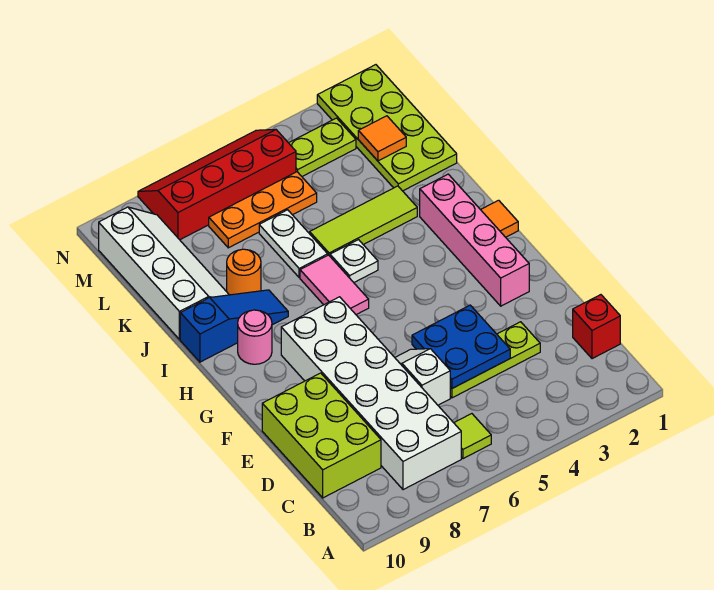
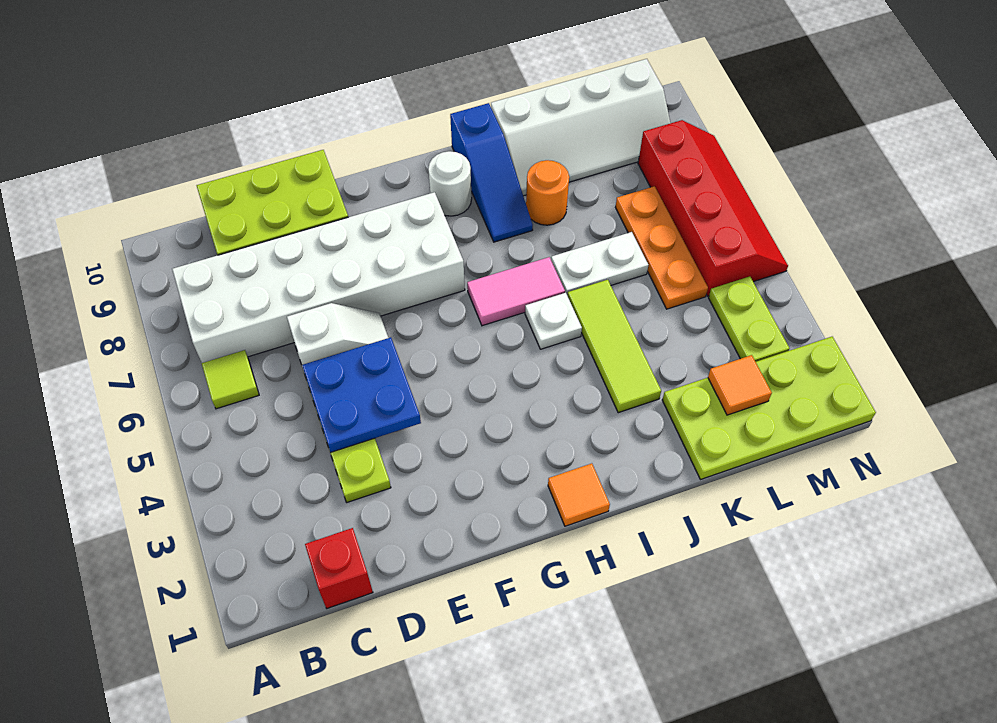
pink 1x4 brick [420,174,529,306] -> none
pink 1x1 round brick [238,310,272,364] -> white 1x1 round brick [428,151,472,216]

